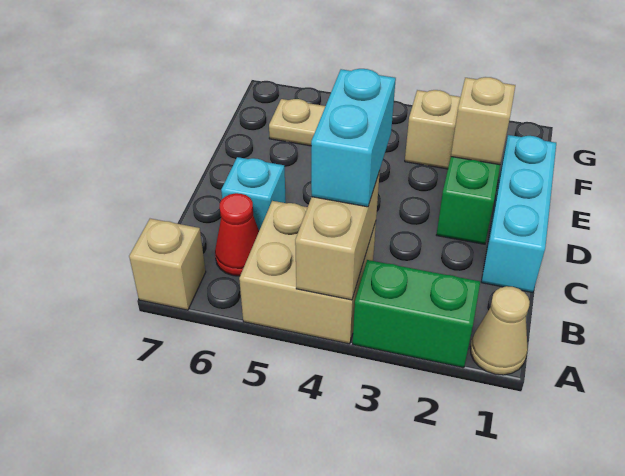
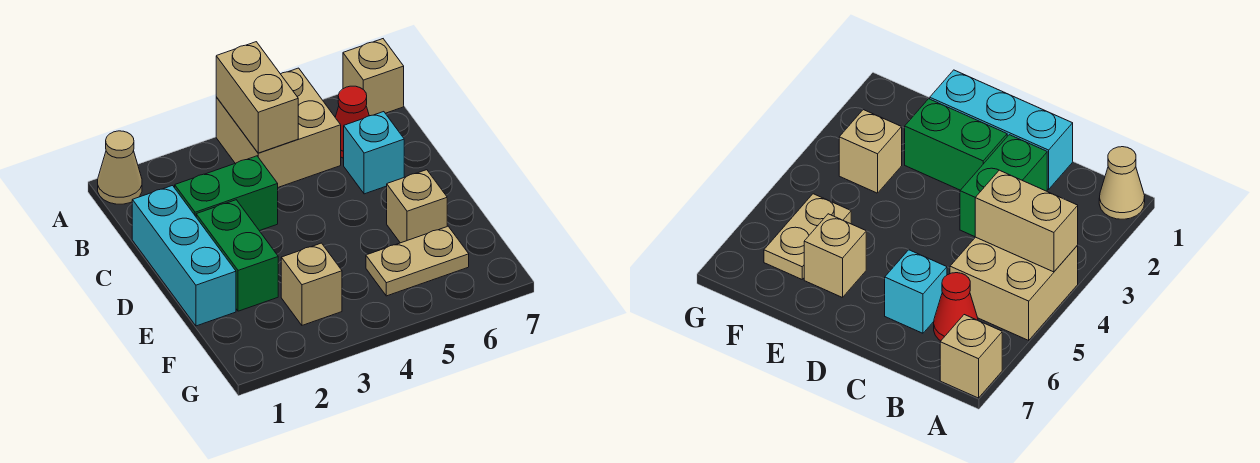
green 1x2 brick [353,260,480,368] -> green 1x2 brick moved to [175,156,278,231]
cyan 1x2 brick [311,69,396,207] -> none
tan 1x1 brick [451,77,515,165] -> tan 1x1 brick moved to [387,170,447,243]

